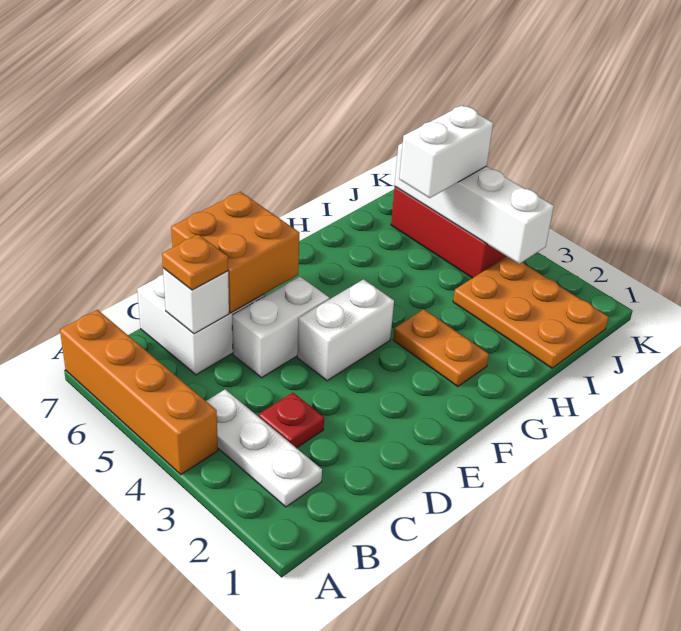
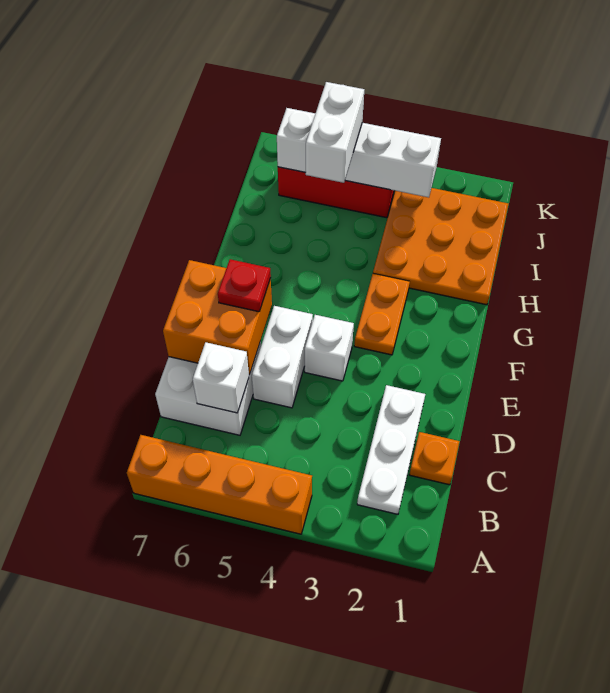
white 1x3 plate [206,389,322,507] -> white 1x3 plate turned to [357,385,425,514]
red 1x1 plate [259,393,324,448] -> red 1x1 plate moved to [218,259,271,312]
orange 1x1 plate [162,234,228,290] -> orange 1x1 plate moved to [409,432,460,485]
white 1x2 brick [297,279,394,381] -> white 1x1 brick [305,315,354,381]
orange 1x2 plate [393,309,489,387] -> orange 1x2 plate turned to [354,274,410,355]
orange 2x3 plate [453,257,609,368] -> orange 3x3 plate [373,188,508,305]

